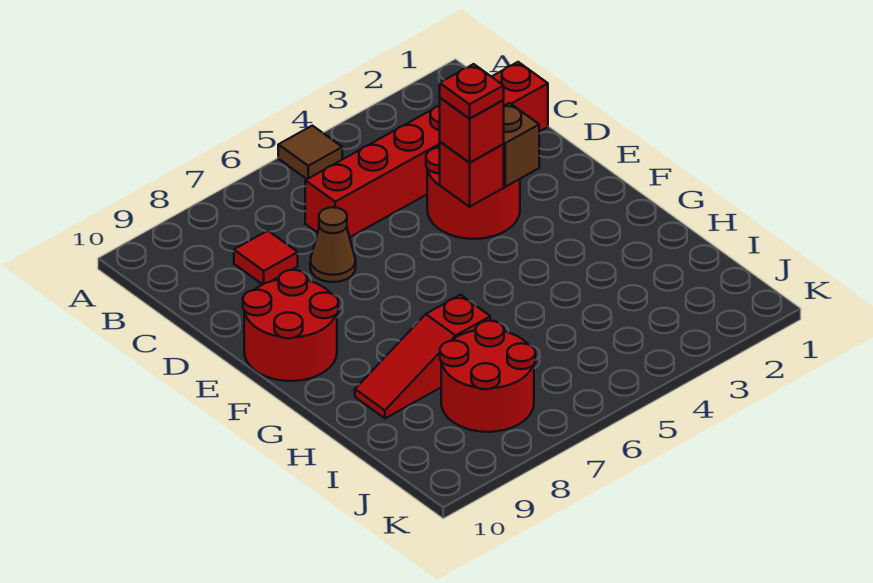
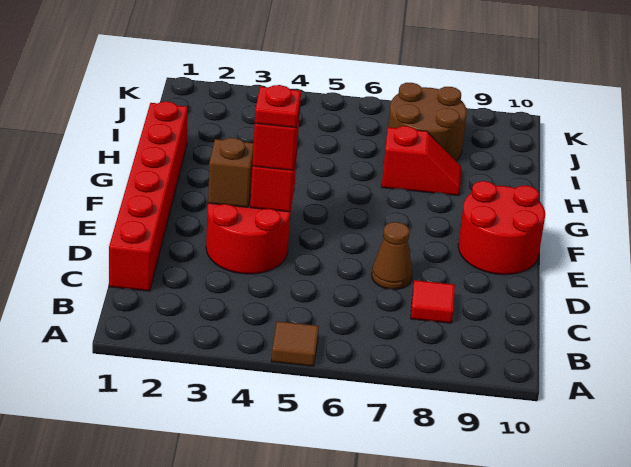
red 1x6 brick [305,62,548,237] -> red 1x6 brick turned to [109,101,188,291]
red 1x3 slope [355,295,490,418] -> red 1x2 slope [382,126,461,196]
red 2x2 round brick [440,321,535,432] -> brown 2x2 round brick [388,83,467,161]

